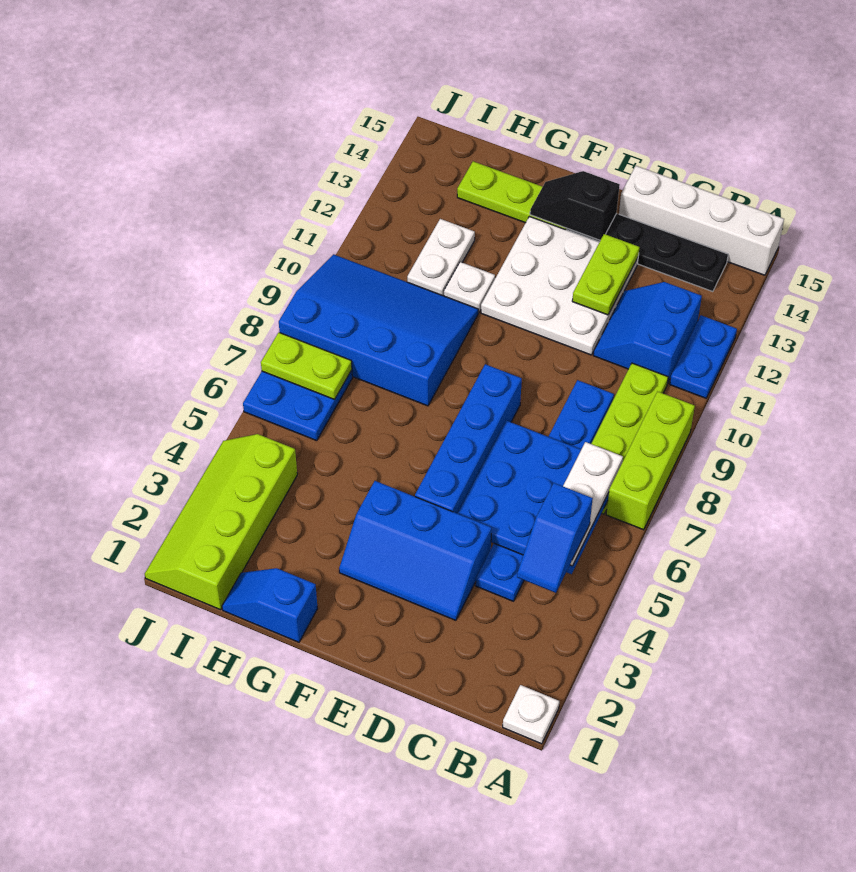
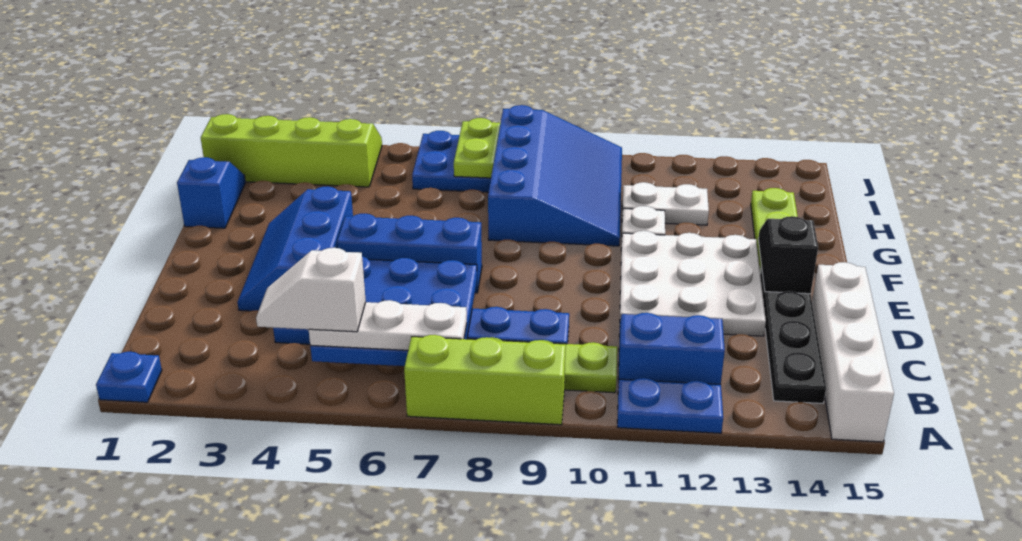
white 1x1 plate [503,685,559,744] -> blue 1x1 plate [96,352,162,402]
blue 1x2 slope [517,483,593,593] -> white 1x2 slope [256,248,366,332]
lime 1x2 plate [572,234,639,315] -> none
blue 1x4 brick [415,364,522,513] -> blue 1x3 brick [337,214,482,293]

